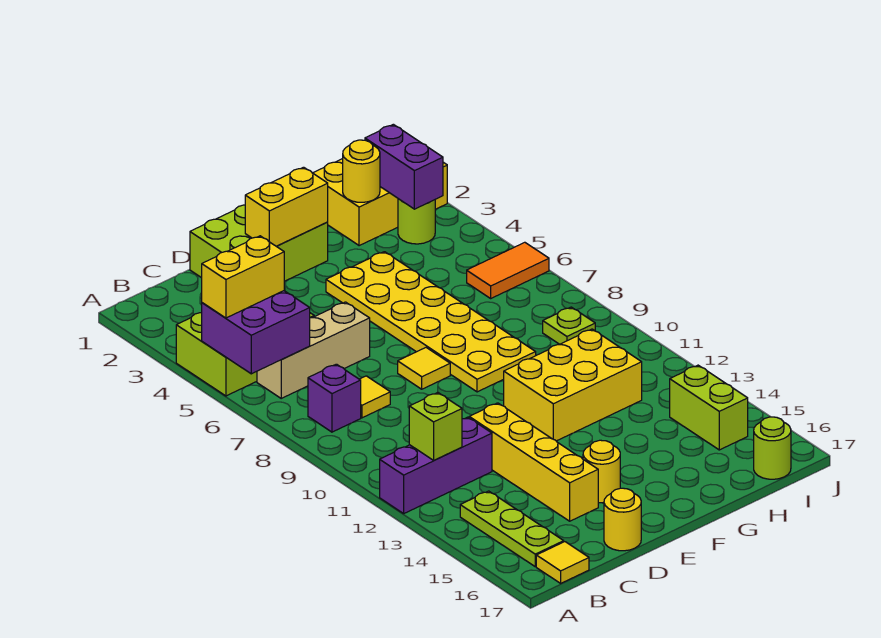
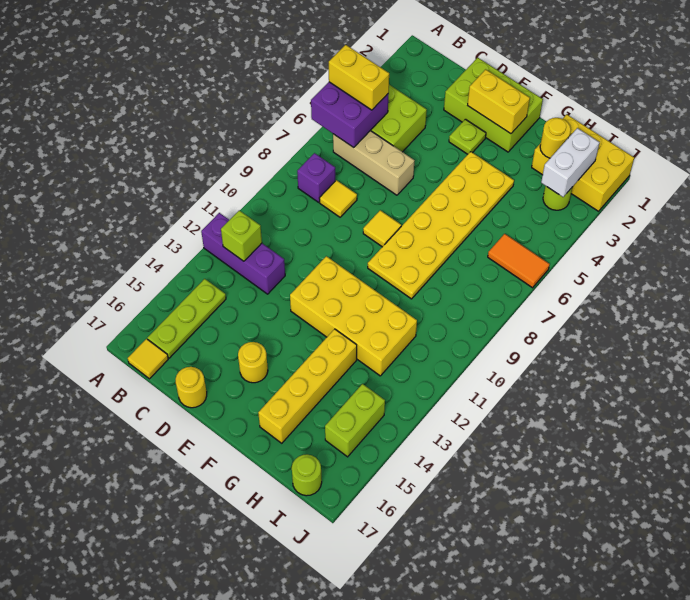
yellow 1x4 brick [469,403,598,521] -> yellow 1x4 brick moved to [258,329,357,443]
yellow 2x3 brick [504,329,642,441] -> yellow 2x4 brick [290,256,417,376]
purple 1x2 brick [365,124,443,209] -> white 1x2 brick [541,128,600,197]
lime 1x1 plate [543,307,595,344] -> lime 1x1 plate moved to [449,119,486,154]

